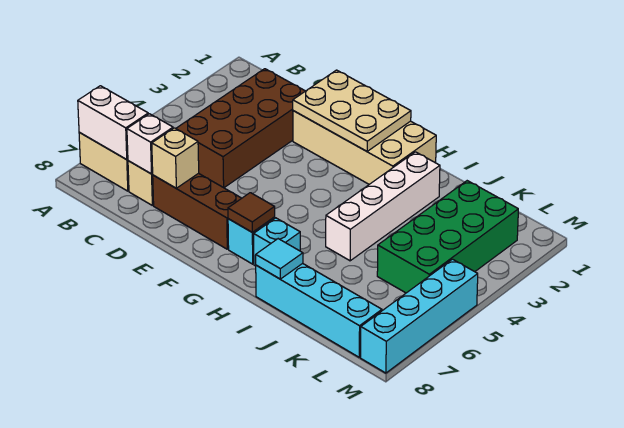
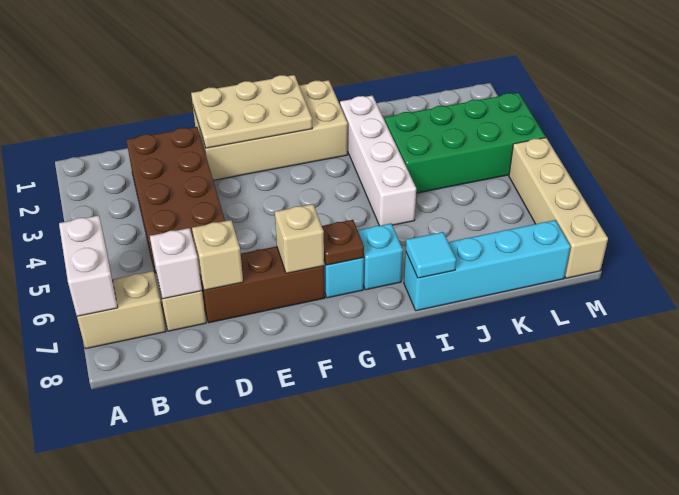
white 1x2 brick [78,86,148,159] -> white 1x2 brick turned to [59,215,118,316]
none -> tan 1x1 brick [275,204,324,273]
brown 1x1 tile [228,193,275,232] -> brown 1x1 plate [322,220,364,265]
green 2x4 brick [377,181,518,293] -> green 2x4 brick turned to [385,93,546,193]
cyan 1x4 brick [361,259,478,373] -> tan 1x4 brick [509,138,608,278]

